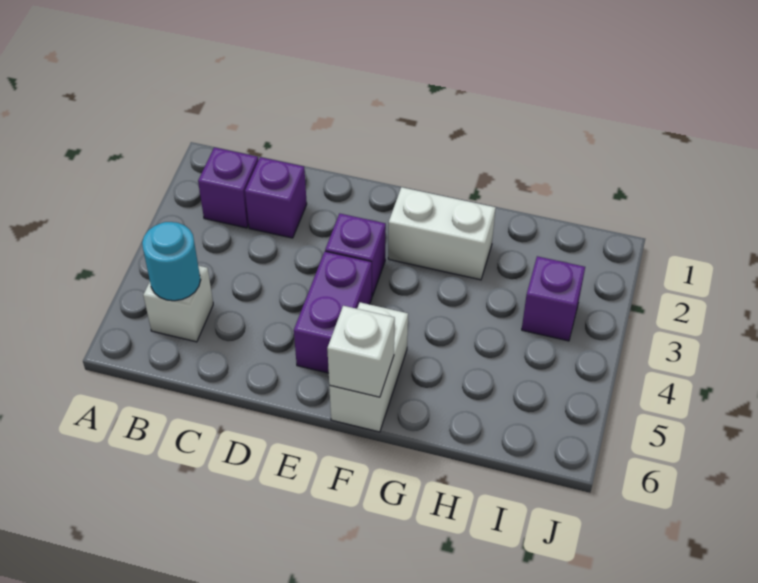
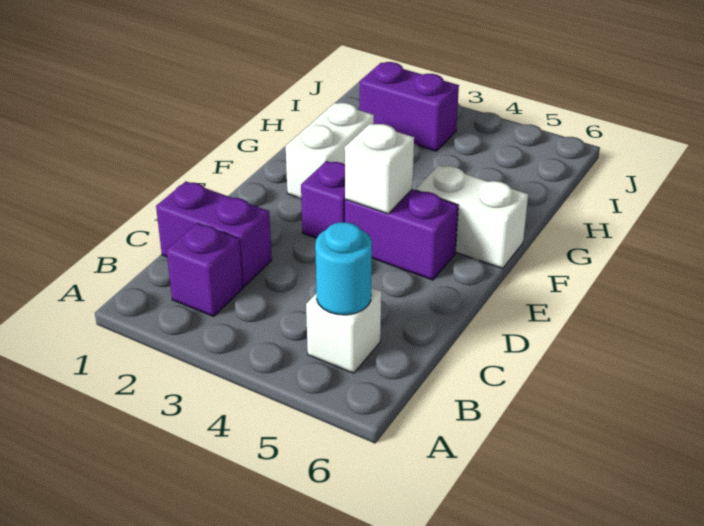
purple 1x1 brick [245,157,307,238] -> purple 1x2 brick [156,181,272,287]
white 1x1 brick [327,306,395,397] -> white 1x1 brick moved to [345,123,414,214]
purple 1x1 brick [522,256,585,341] -> purple 1x2 brick [360,62,459,151]

